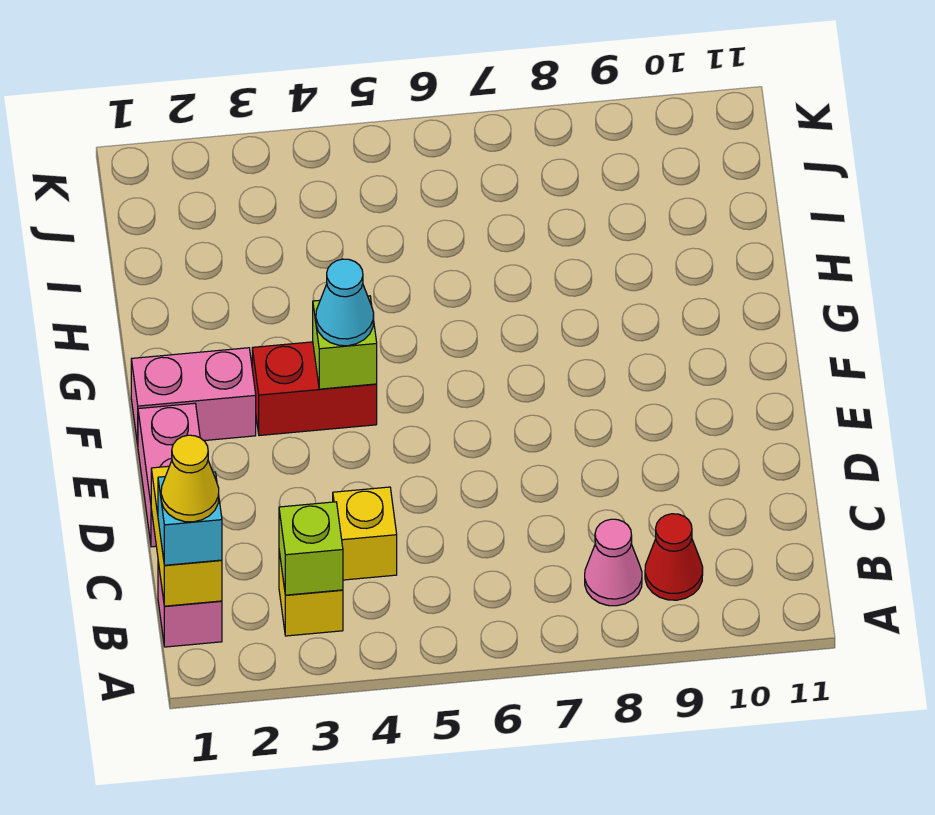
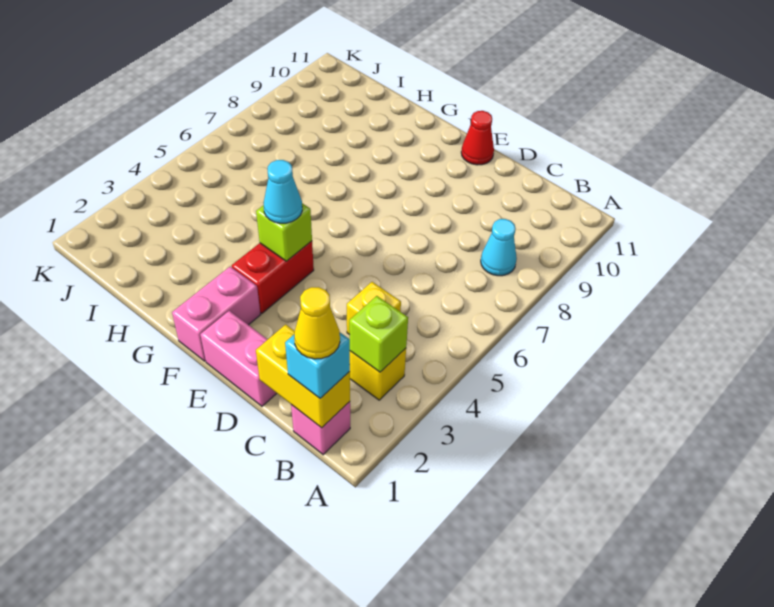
pink 1x1 cone [585,519,642,606] -> cyan 1x1 cone [481,219,517,276]
red 1x1 cone [645,514,703,600] -> red 1x1 cone moved to [461,111,494,165]

